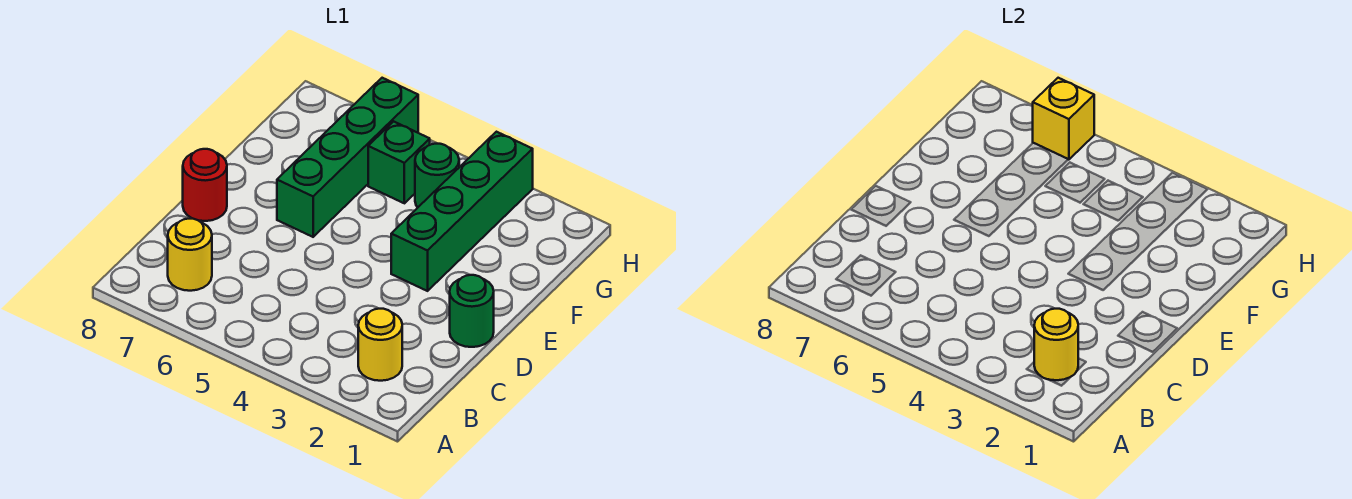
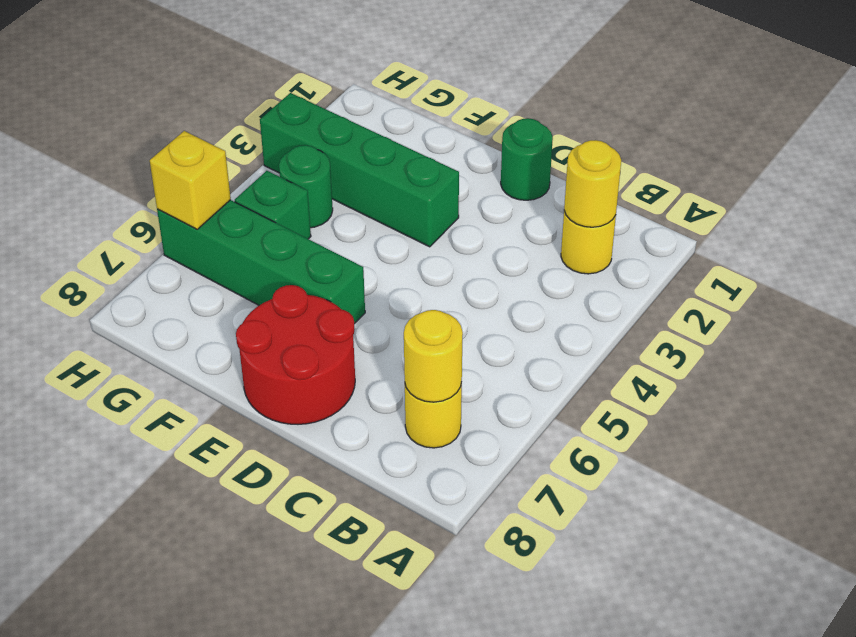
none -> yellow 1x1 round brick [404,310,463,402]
red 1x1 round brick [183,149,227,221] -> red 2x2 round brick [236,285,355,424]

